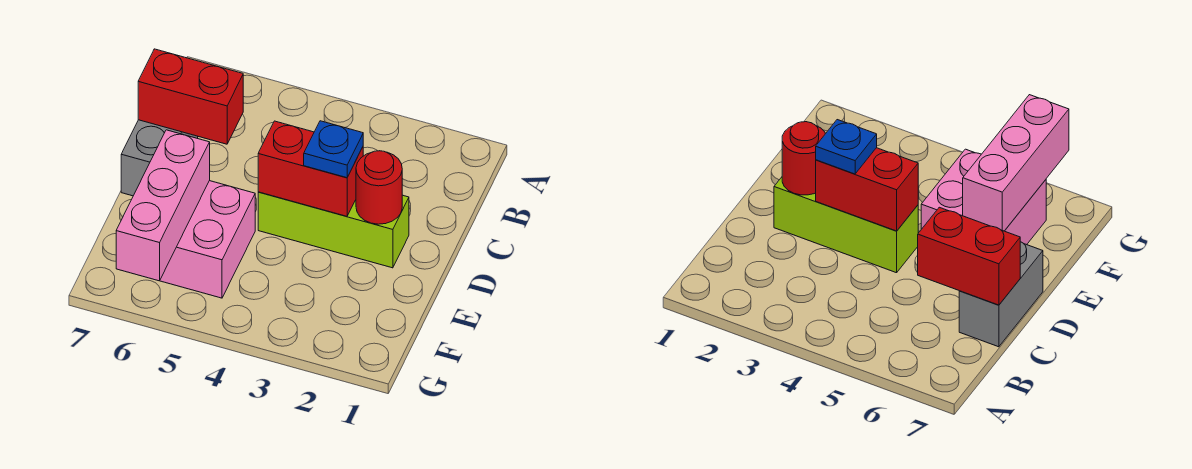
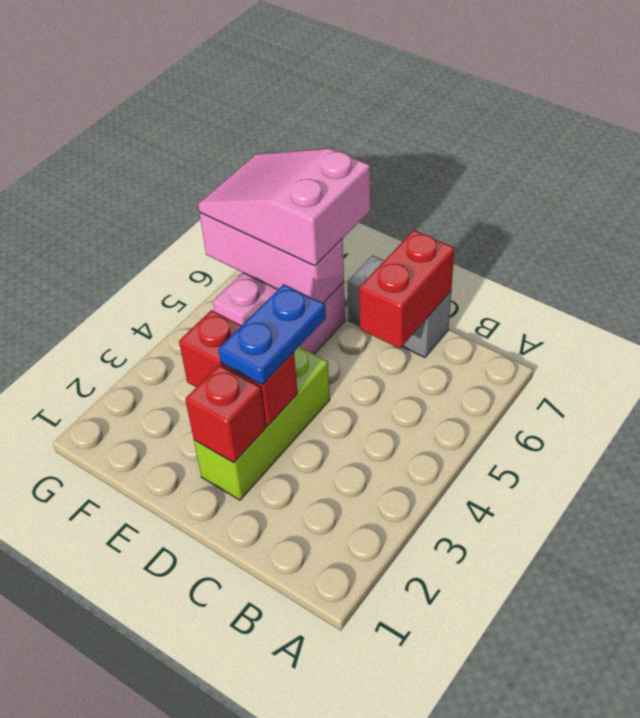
red 1x1 round brick [356,151,402,224] -> red 1x1 brick [185,365,266,463]
red 1x2 brick [258,121,363,216] -> red 1x2 brick turned to [179,310,298,426]
blue 1x1 plate [304,121,363,178] -> blue 1x2 plate [219,284,326,385]
none -> pink 2x3 slope [198,148,370,266]

